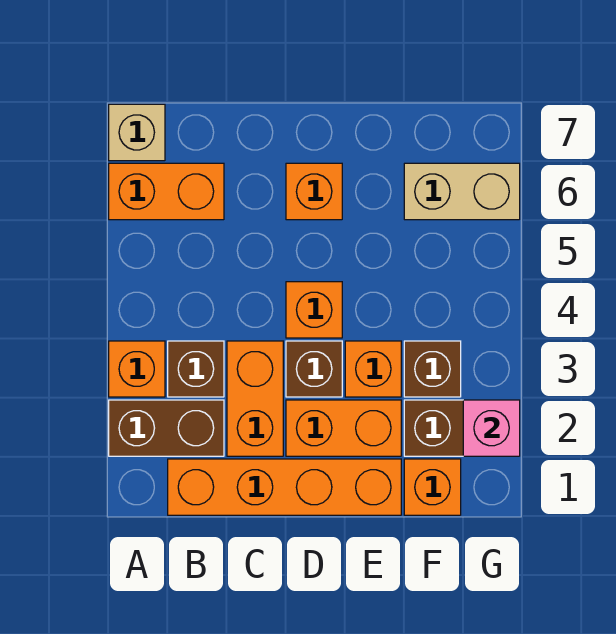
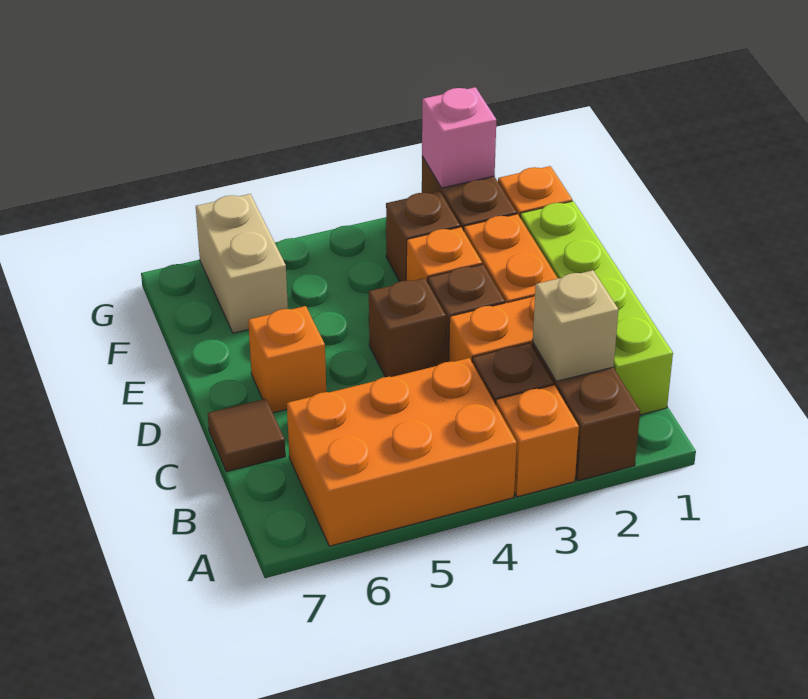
orange 1x2 brick [109,163,224,220] -> orange 2x3 brick [287,358,517,546]
tan 1x1 brick [109,104,165,161] -> tan 1x1 brick moved to [533,270,618,381]
orange 1x4 brick [168,459,401,515] -> lime 1x4 brick [520,201,673,415]
none -> brown 1x1 tile [208,399,285,472]
orange 1x1 brick [286,282,342,338] -> brown 1x1 brick [369,278,446,377]

